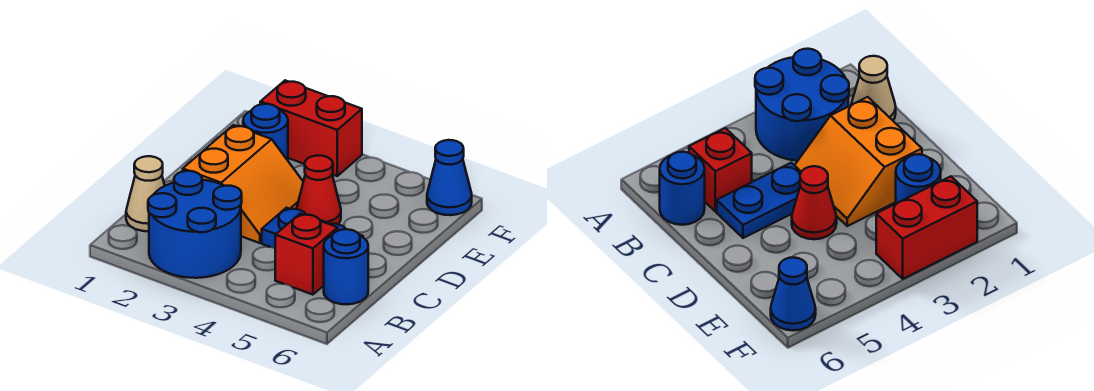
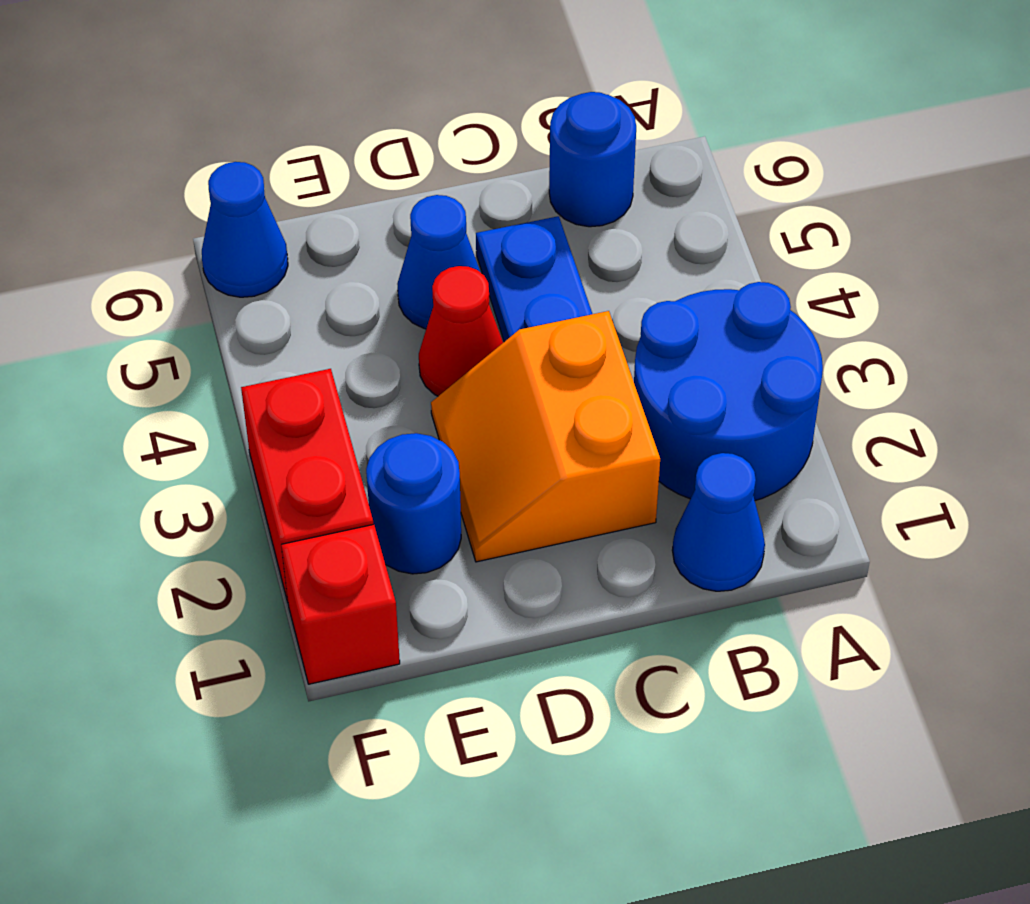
tan 1x1 cone [126,156,165,231] -> blue 1x1 cone [672,453,765,591]
red 1x1 brick [275,214,338,295] -> red 1x1 brick moved to [281,524,400,684]
orange 2x2 slope [183,125,303,243] -> orange 2x2 slope turned to [431,311,660,562]
none -> blue 1x1 cone [397,195,480,329]

